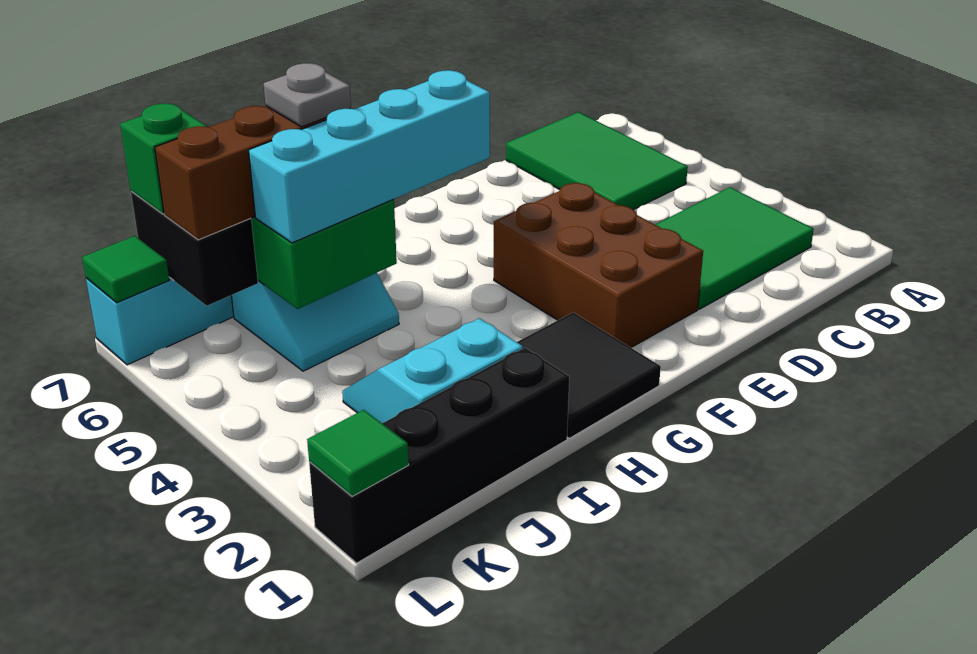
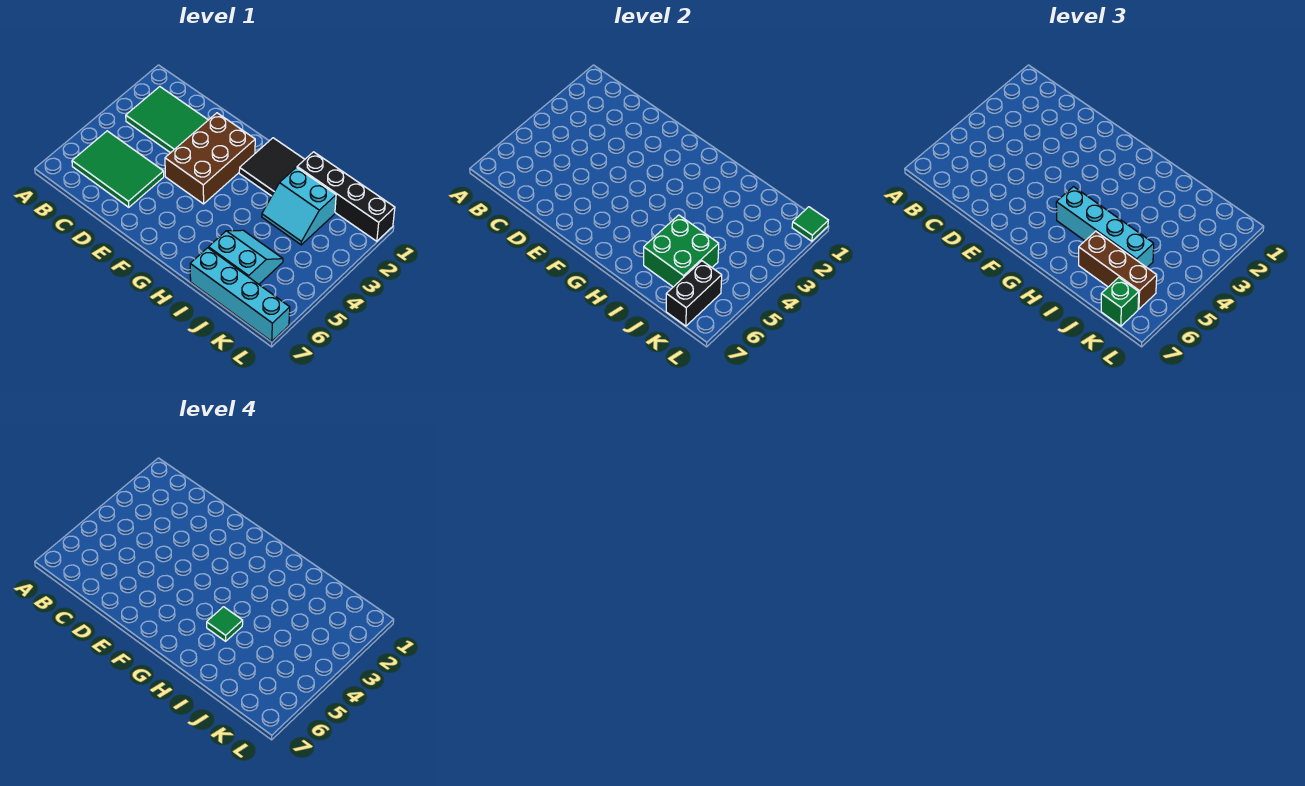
green 2x3 tile [506,112,688,210] -> green 2x3 tile turned to [72,131,164,207]
grey 1x1 plate [263,63,351,127] -> none
green 1x1 tile [82,236,169,303] -> green 1x1 tile moved to [207,607,243,641]

